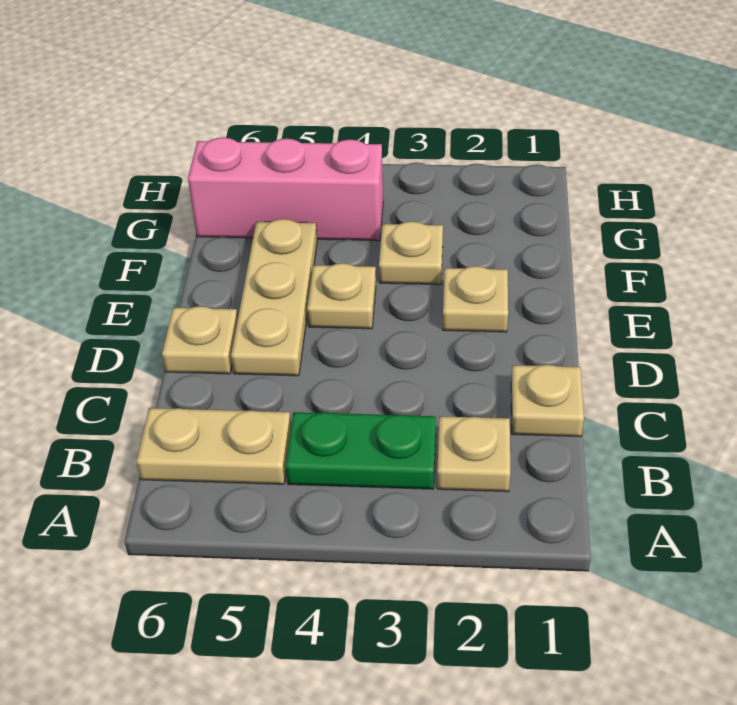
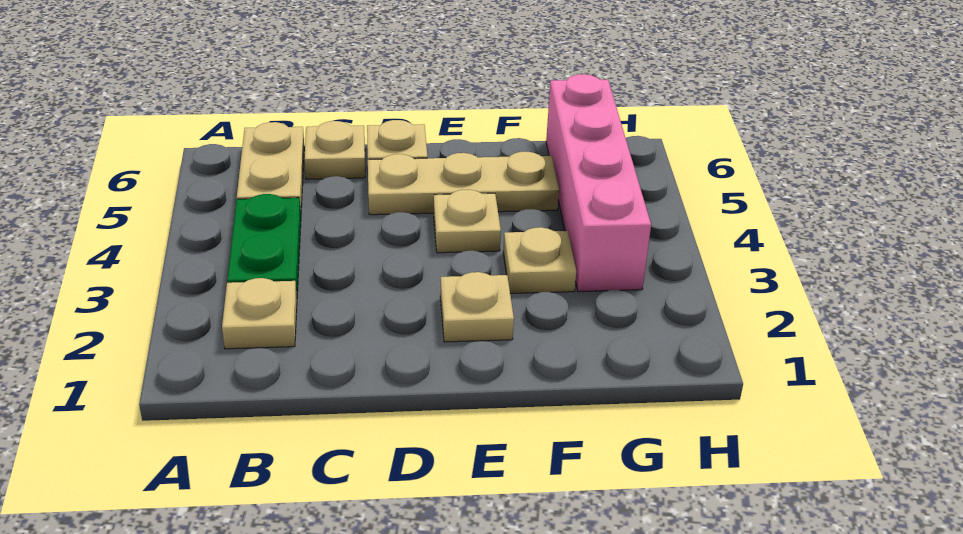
tan 1x1 plate [511,365,584,437] -> tan 1x1 plate moved to [305,121,365,179]
pink 1x3 brick [188,138,383,241] -> pink 1x4 brick [546,74,651,292]

